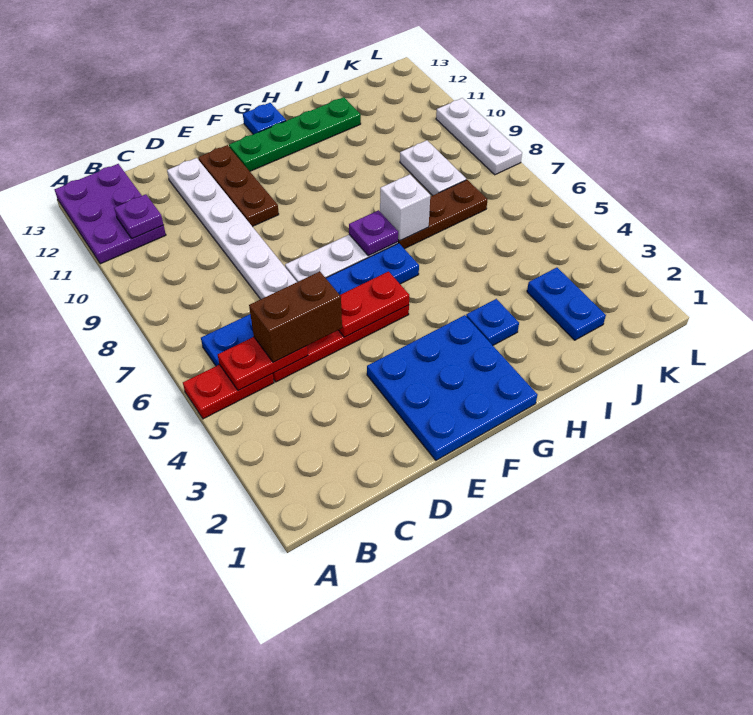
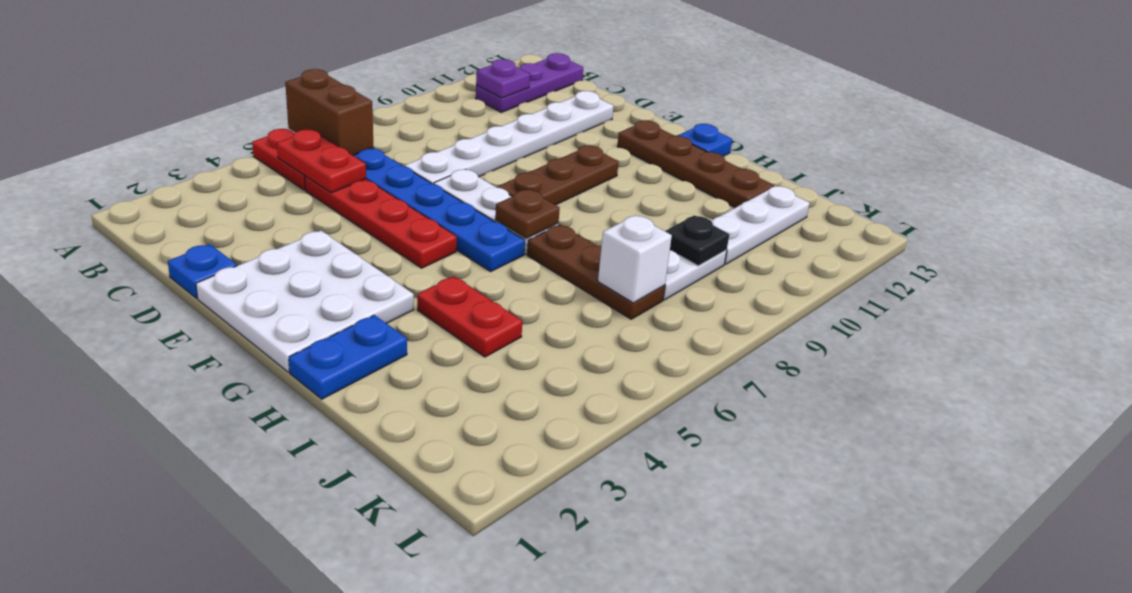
purple 2x3 plate [55,164,166,264] -> purple 1x3 plate [476,53,583,112]
brown 1x2 brick [249,272,342,362] -> brown 1x2 brick moved to [285,69,373,155]
blue 3x3 plate [367,315,537,460] -> white 3x3 plate [196,231,414,372]
red 1x2 plate [339,272,409,337] -> red 1x2 plate moved to [417,276,522,357]
brown 1x3 plate [198,145,279,227] -> brown 1x3 plate moved to [497,146,619,205]
green 1x4 plate [229,97,361,171] -> brown 1x4 plate [617,120,774,208]
purple 1x1 plate [349,210,398,256] -> brown 1x1 plate [495,190,560,238]
blue 1x1 plate [466,299,519,345] -> blue 1x1 plate moved to [168,244,237,298]
white 1x1 brick [380,174,430,241] -> white 1x1 brick moved to [598,215,672,303]
blue 1x2 plate [527,268,606,340] -> blue 1x2 plate moved to [289,315,407,399]
none -> black 1x1 plate [665,215,729,266]
white 1x3 plate [436,98,522,175] -> white 1x3 plate moved to [711,186,810,264]

